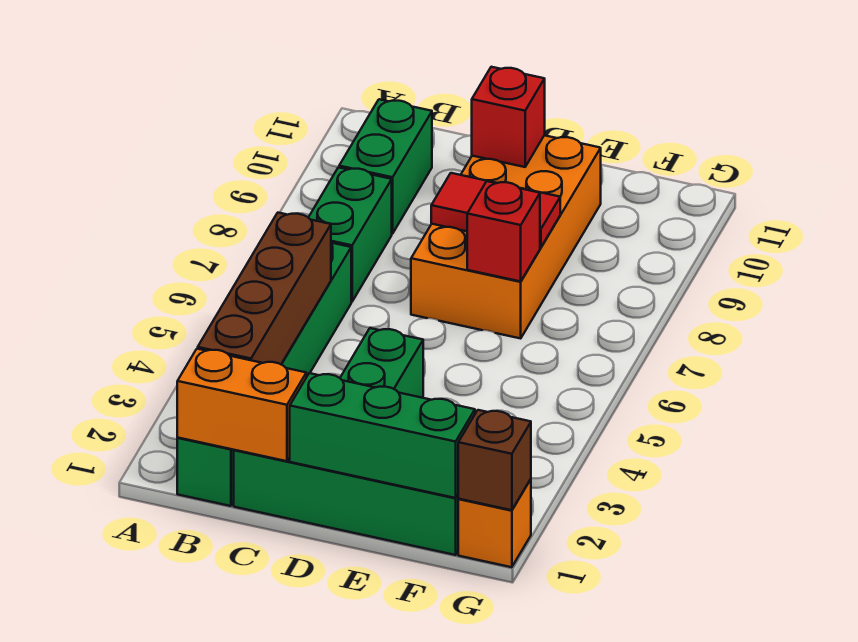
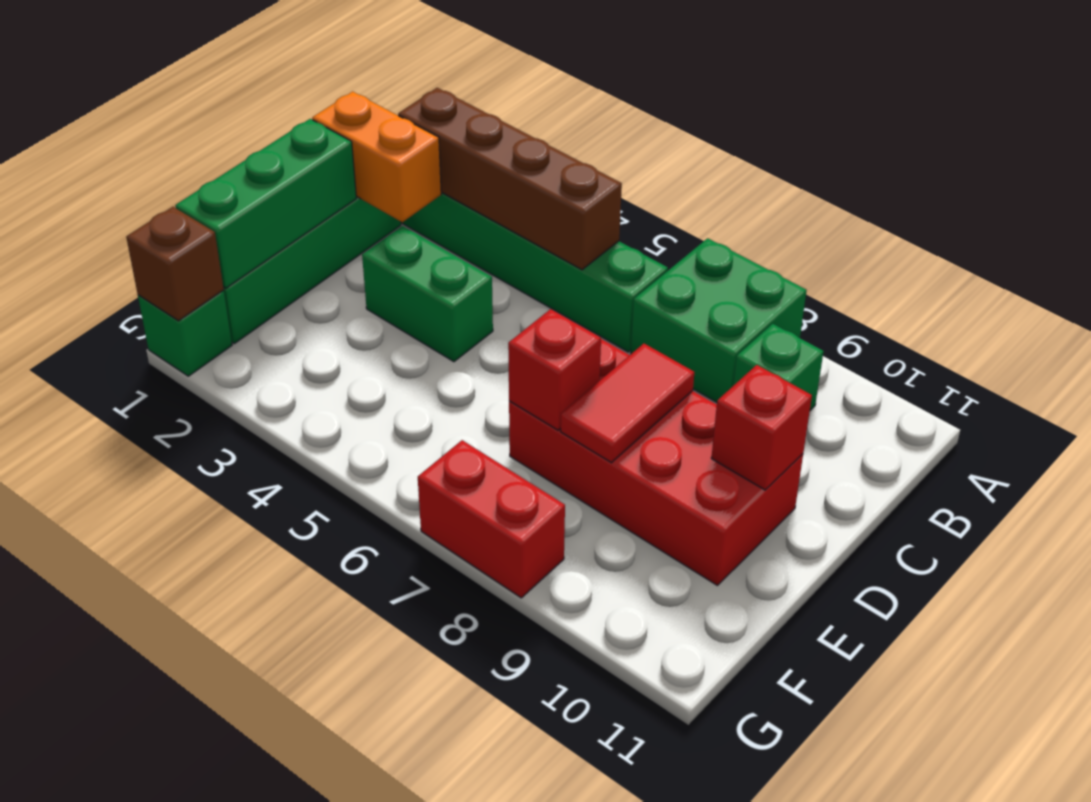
orange 1x2 brick [177,349,306,461] -> orange 1x2 brick turned to [312,91,441,222]
green 1x2 brick [308,167,392,302] -> green 2x2 brick [631,238,807,402]
green 1x2 brick [339,99,432,234] -> green 1x1 brick [733,324,824,410]
orange 2x4 brick [411,135,601,338] -> red 2x4 brick [509,339,803,586]
orange 1x1 brick [458,479,531,567] -> green 1x1 brick [138,290,232,376]
none -> red 1x2 brick [418,440,565,598]

